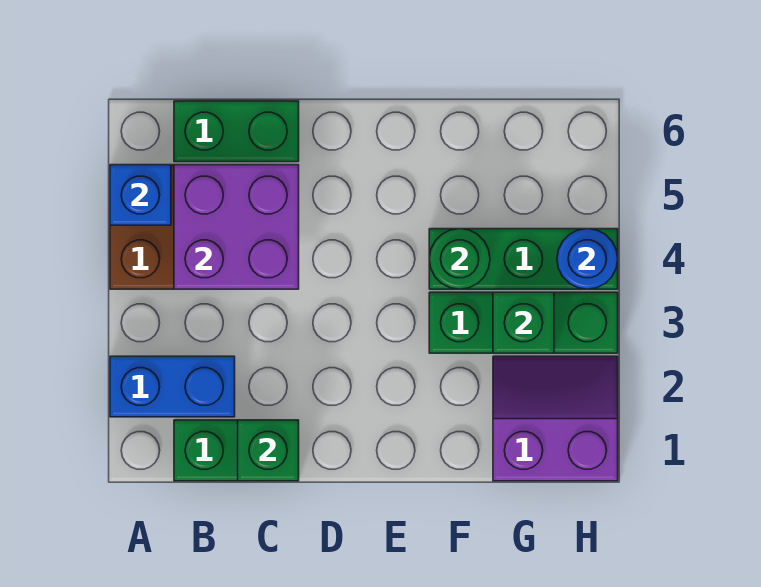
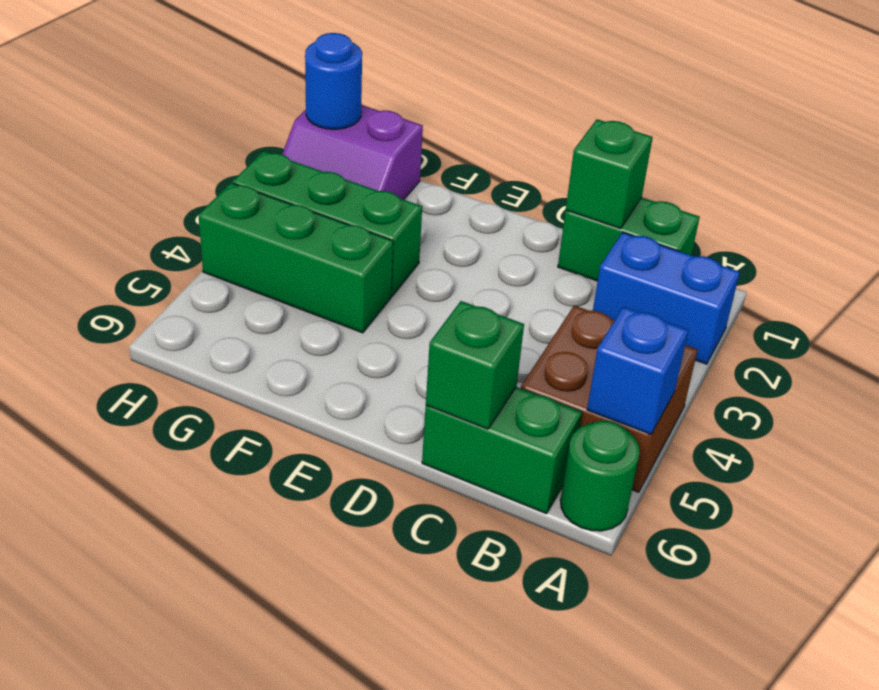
purple 2x2 brick [174,165,299,289] -> none
green 1x1 round brick [429,229,490,289] -> green 1x1 round brick moved to [560,421,640,531]
green 1x1 brick [493,292,554,353] -> green 1x1 brick moved to [426,301,524,429]
blue 1x1 round brick [557,229,618,289] -> blue 1x1 round brick moved to [305,33,362,129]

